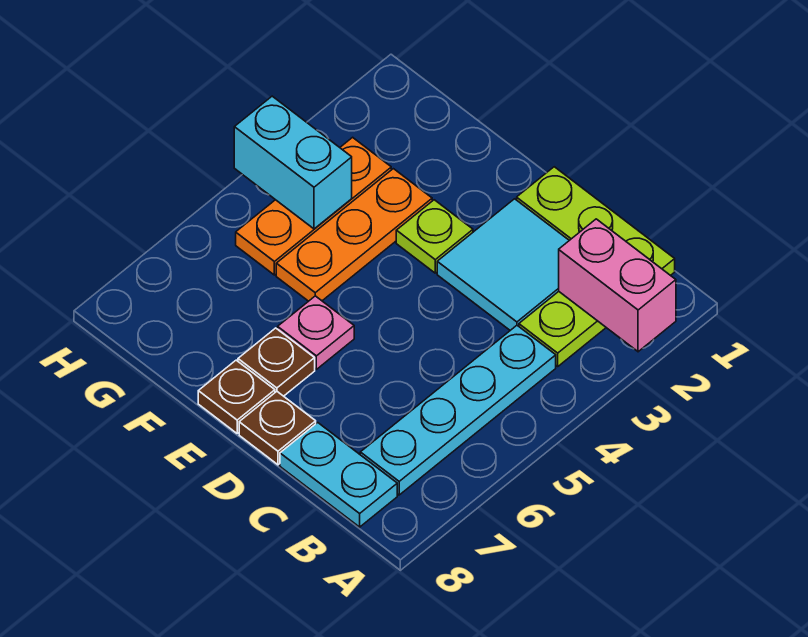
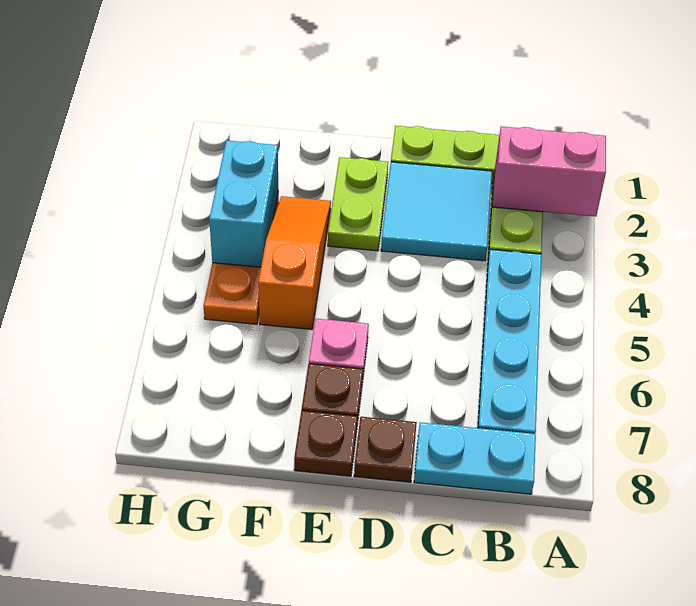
lime 1x1 plate [396,200,473,273] -> lime 1x2 plate [328,157,388,251]
orange 1x3 plate [276,169,432,301] -> orange 1x3 slope [258,196,331,330]
cyan 1x2 brick [234,96,352,229] -> cyan 1x2 brick turned to [209,140,278,267]

